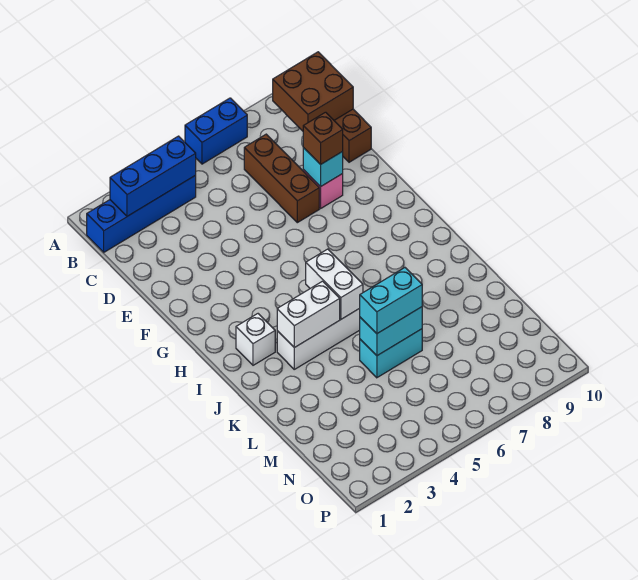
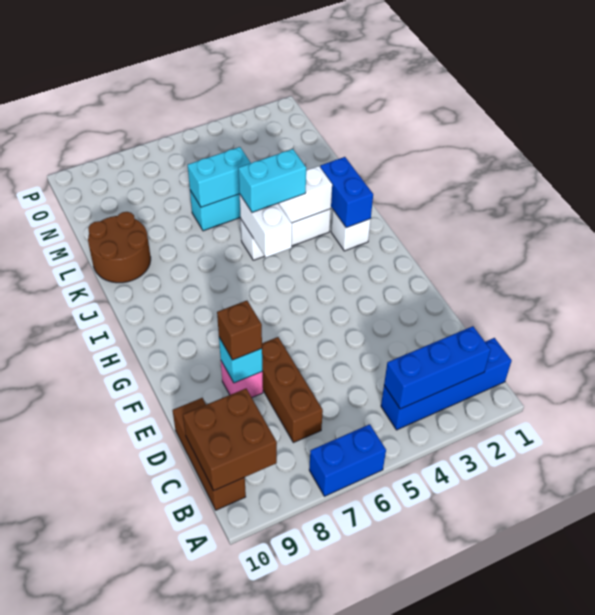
none -> blue 1x2 brick [320,157,373,228]
none -> brown 2x2 round brick [88,212,151,283]
cyan 1x2 brick [359,268,422,334] -> cyan 1x2 brick moved to [239,149,306,212]

